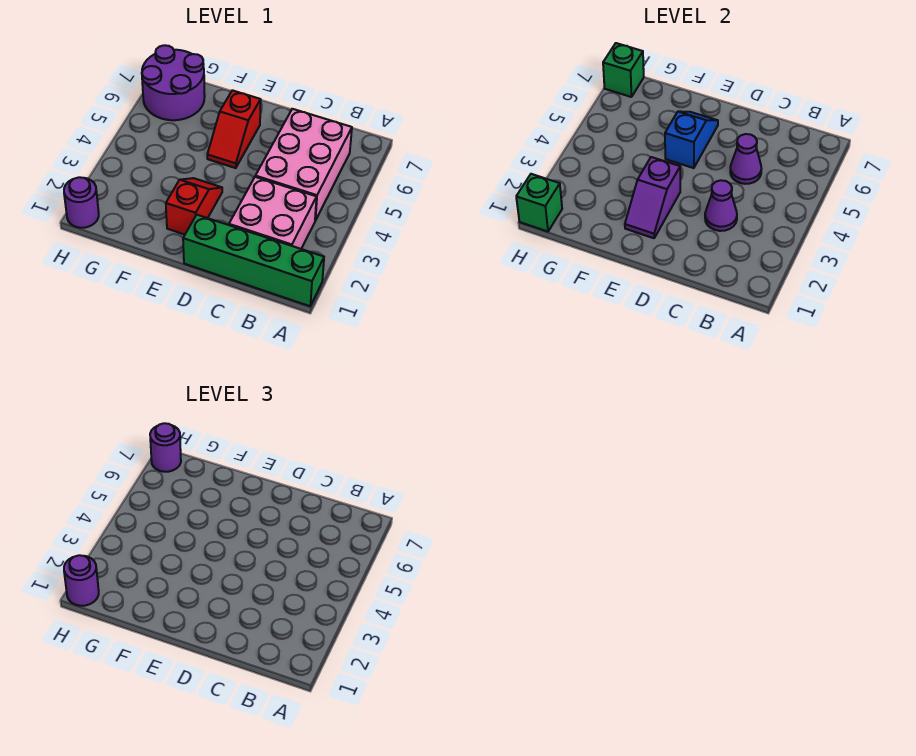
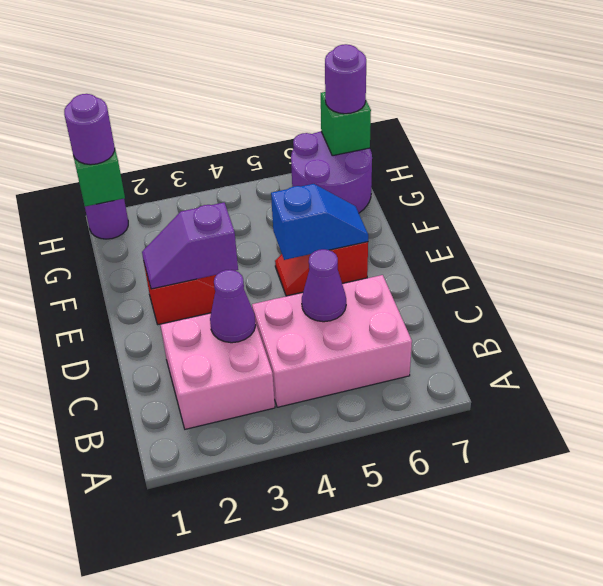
green 1x4 brick [183,215,324,306] -> none

